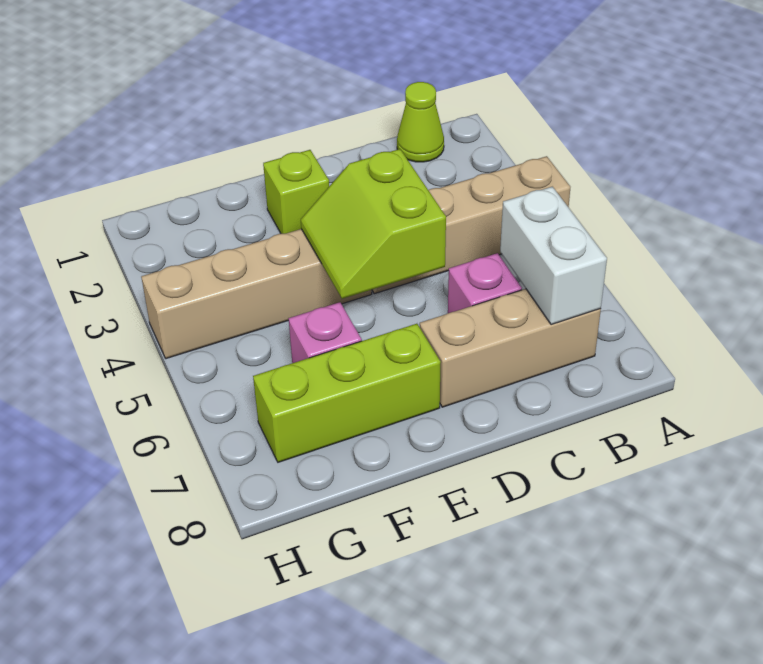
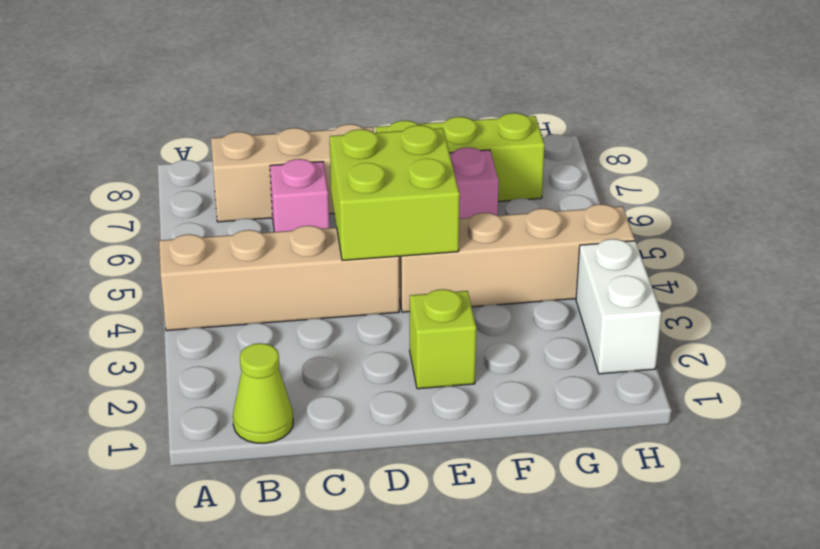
white 1x2 brick [500,187,607,325] -> white 1x2 brick moved to [576,239,661,374]
lime 2x2 slope [301,149,446,299] -> lime 2x2 brick [330,125,460,260]

